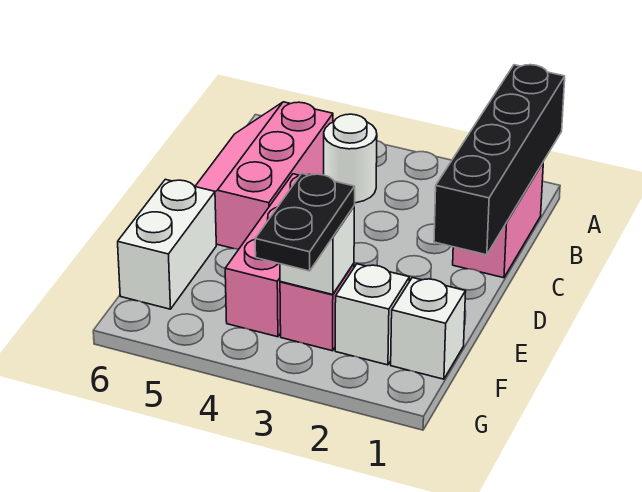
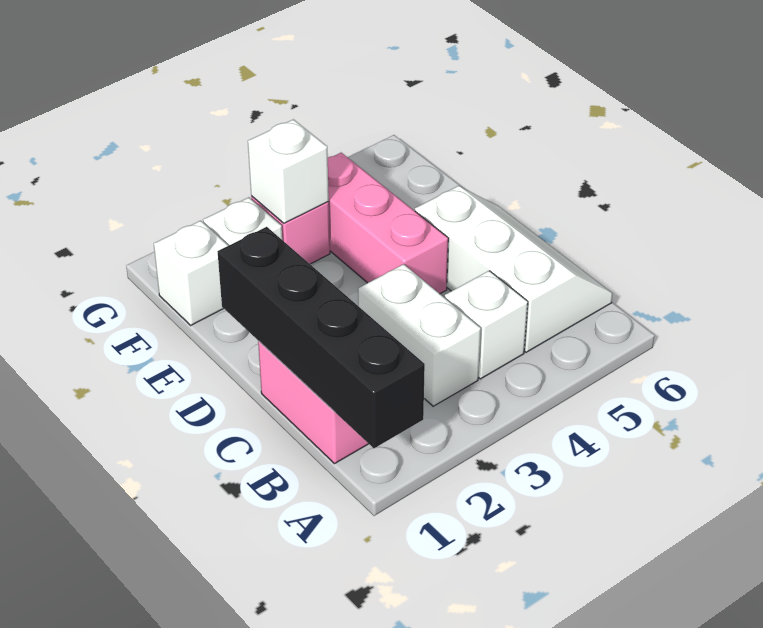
white 1x1 round brick [324,114,377,203] -> white 1x1 brick [445,271,528,379]
pink 2x3 slope [195,102,333,249] -> white 2x3 slope [415,186,612,352]
white 1x2 brick [118,179,216,309] -> white 1x2 brick moved to [358,264,481,406]
black 1x2 plate [255,174,355,271] -> none

